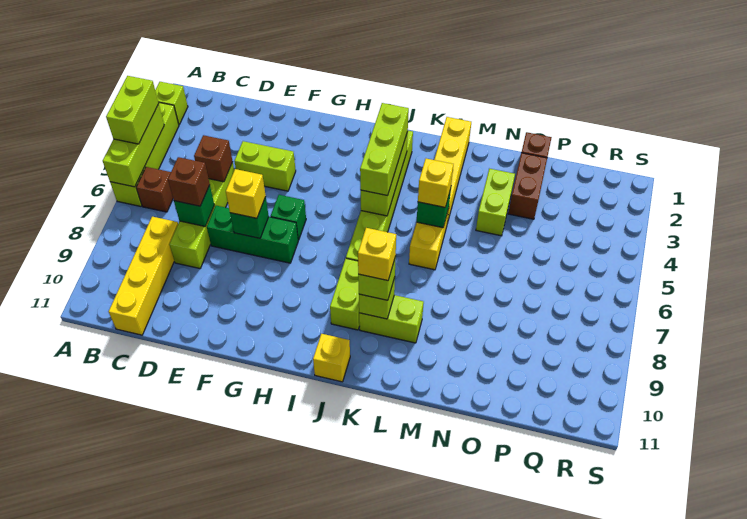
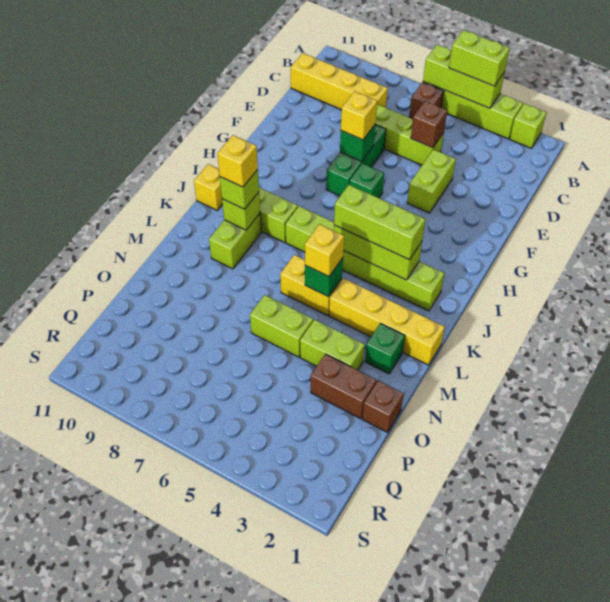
green 1x1 brick [174,185,214,226] -> green 1x1 brick moved to [365,323,405,374]
brown 1x1 brick [168,157,210,206] -> none
none -> lime 1x2 brick [250,295,313,357]

